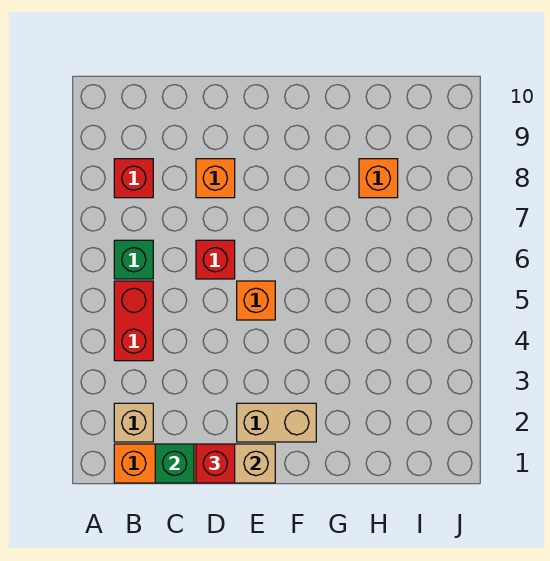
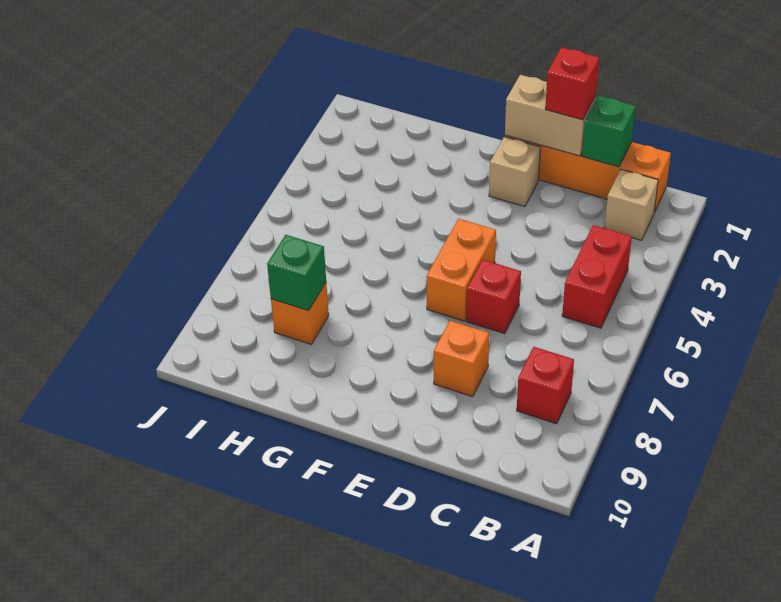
green 1x1 brick [114,240,153,279] -> green 1x1 brick moved to [267,235,326,311]
tan 1x2 brick [237,403,316,442] -> tan 1x1 brick [489,137,540,207]
orange 1x1 brick [237,281,275,320] -> orange 1x2 brick [427,219,496,321]

